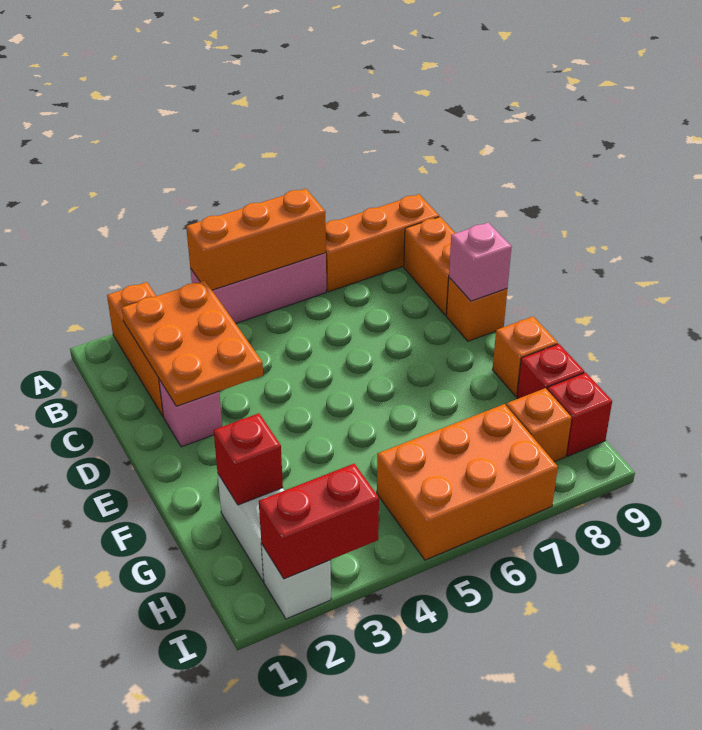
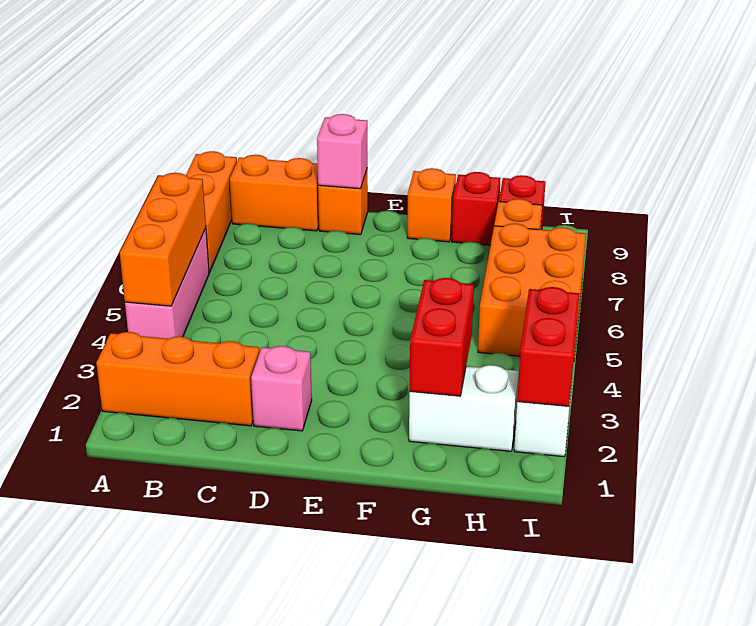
orange 2x3 plate [122,280,263,406] -> none
red 1x1 brick [214,413,283,505] -> red 1x2 brick [410,278,474,396]

